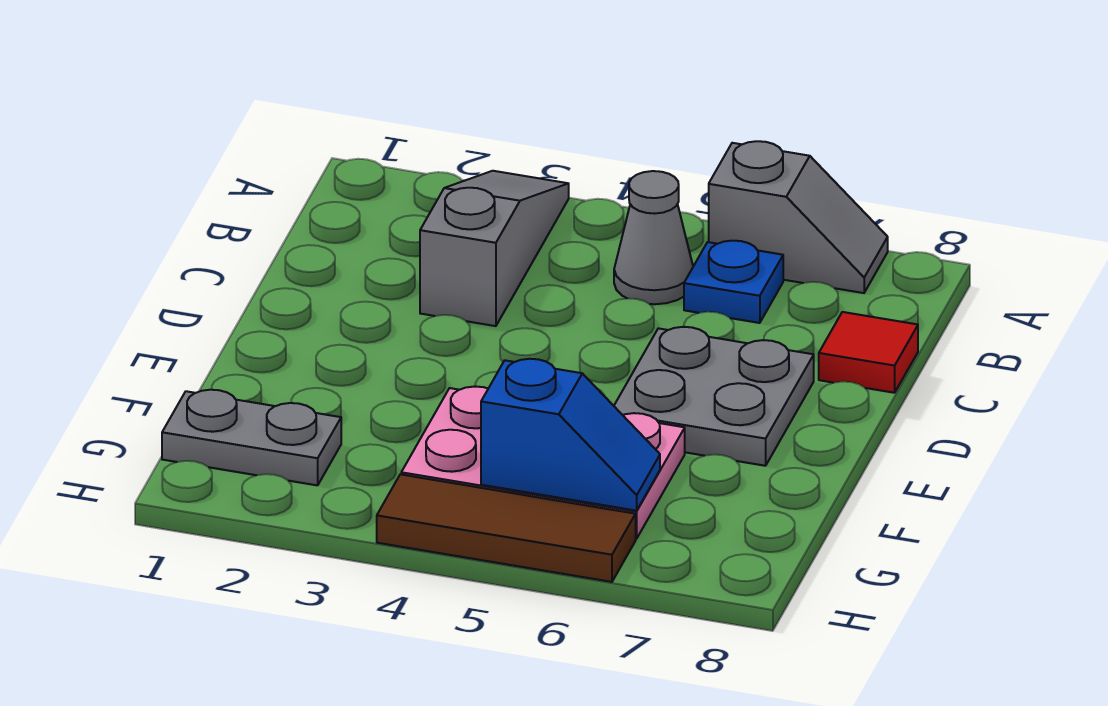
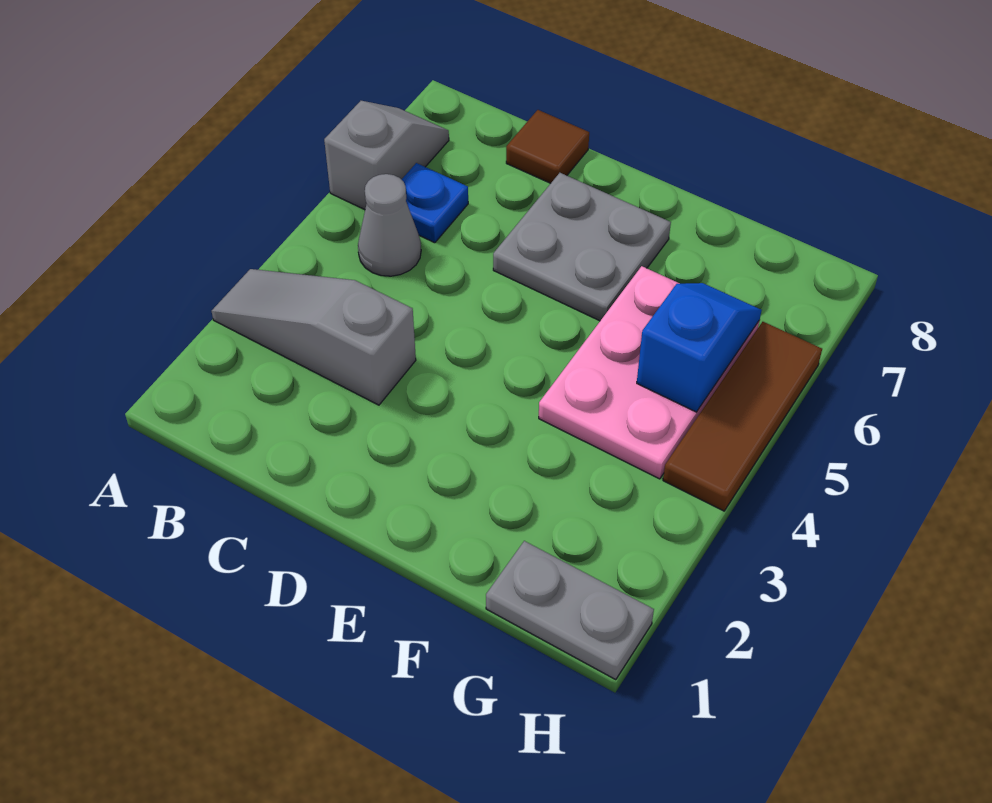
red 1x1 tile [819,312,918,393] -> brown 1x1 tile [506,110,589,183]
grey 1x2 plate [162,390,341,485] -> grey 1x2 plate turned to [486,541,654,680]

